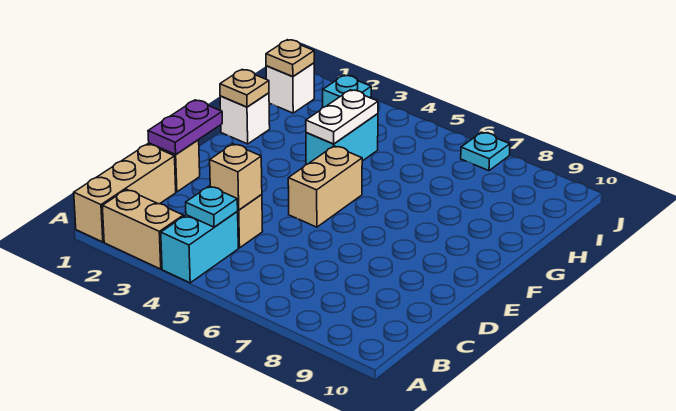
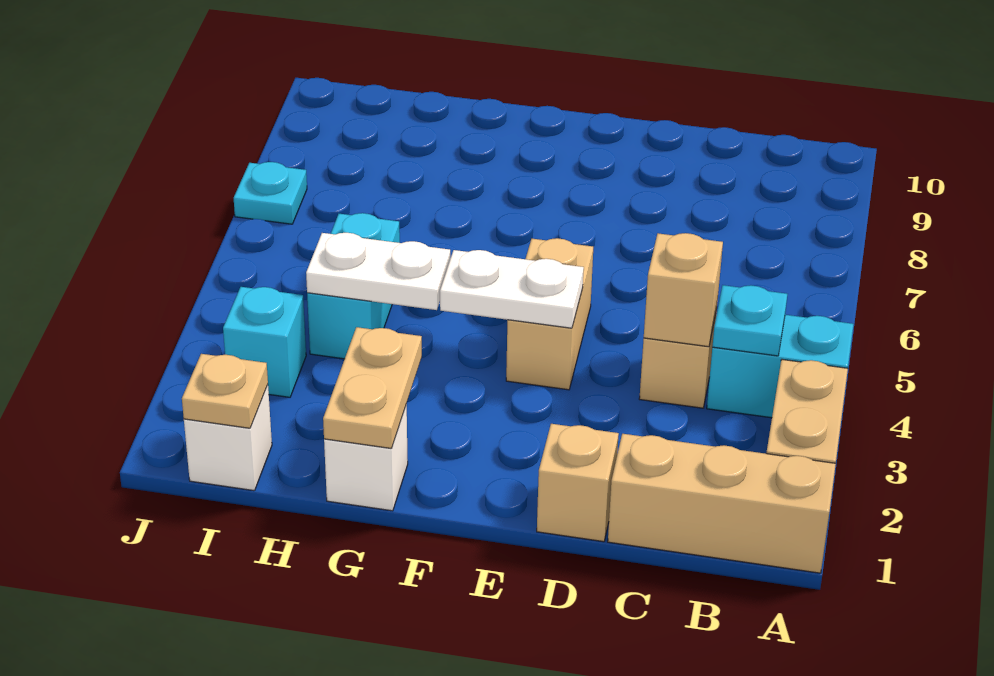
purple 1x2 plate [148,100,222,155] -> none
none -> white 1x2 plate [440,250,584,328]
tan 1x2 brick [288,146,362,227] -> tan 1x2 brick turned to [506,238,593,390]
tan 1x1 plate [220,70,269,107] -> tan 1x2 plate [323,327,422,449]
cyan 1x2 brick [306,114,378,165] -> cyan 1x2 brick turned to [307,213,400,359]

